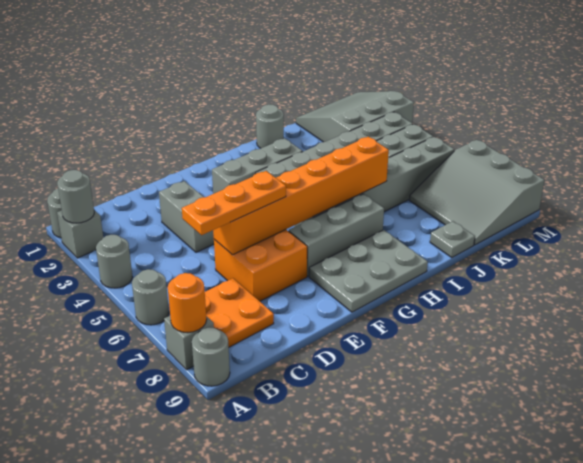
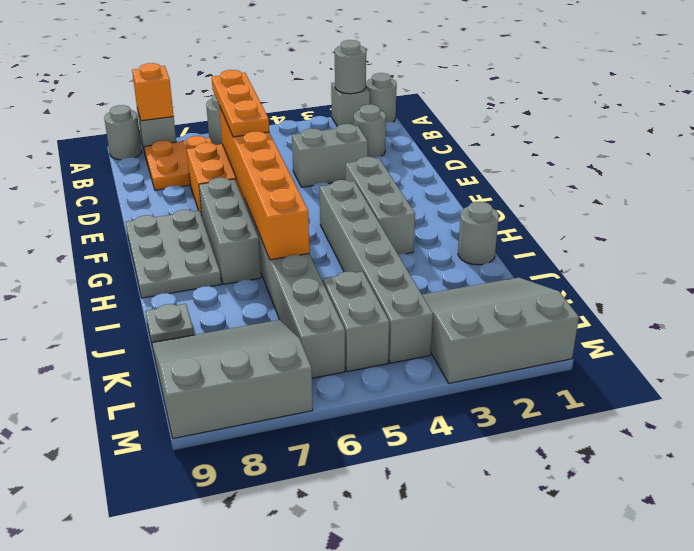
grey 1x1 round brick [96,235,133,288] -> grey 1x1 round brick moved to [354,104,386,157]
orange 1x1 round brick [168,273,207,333] -> orange 1x1 brick [132,63,174,121]
grey 3x3 slope [296,91,414,142] -> grey 3x3 slope turned to [422,277,579,383]

